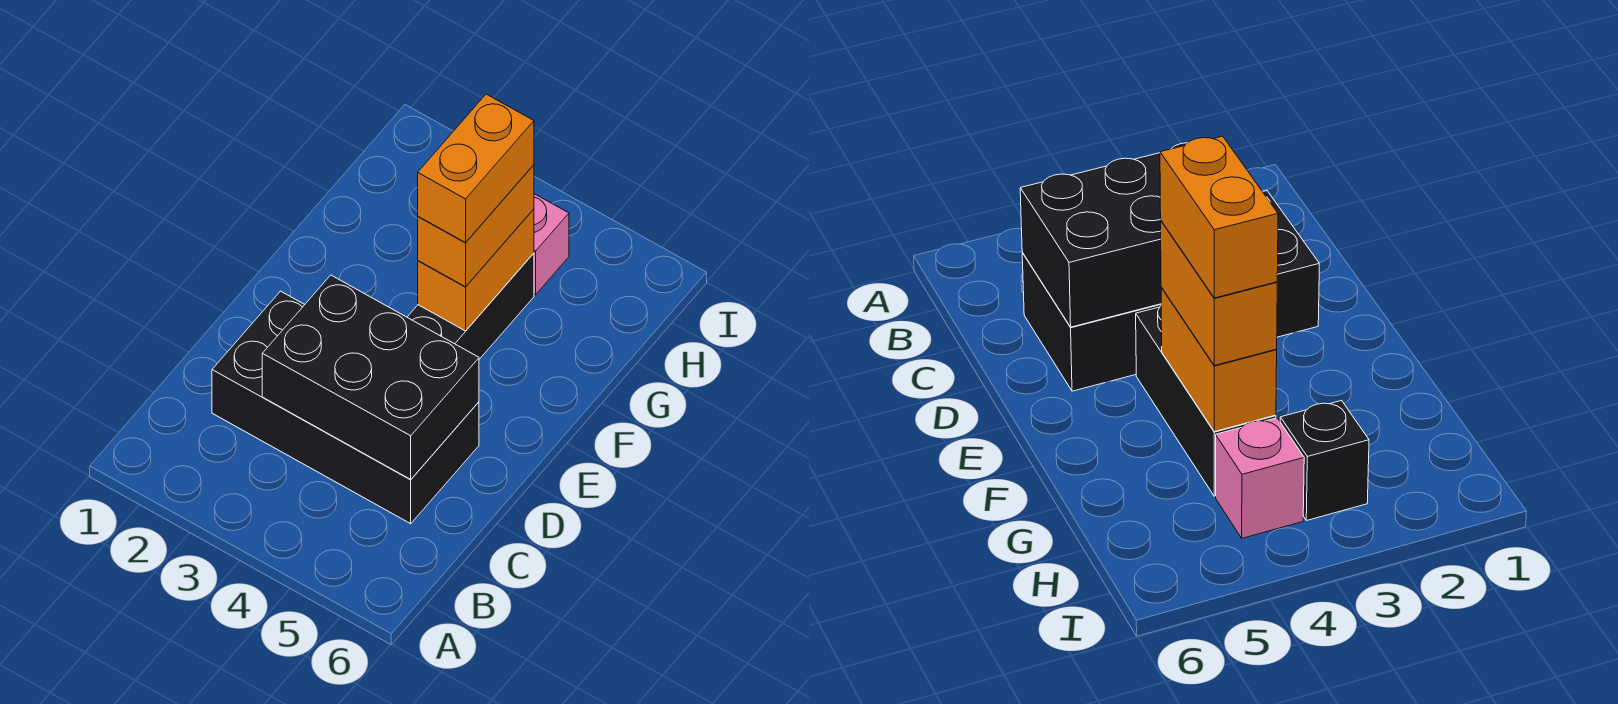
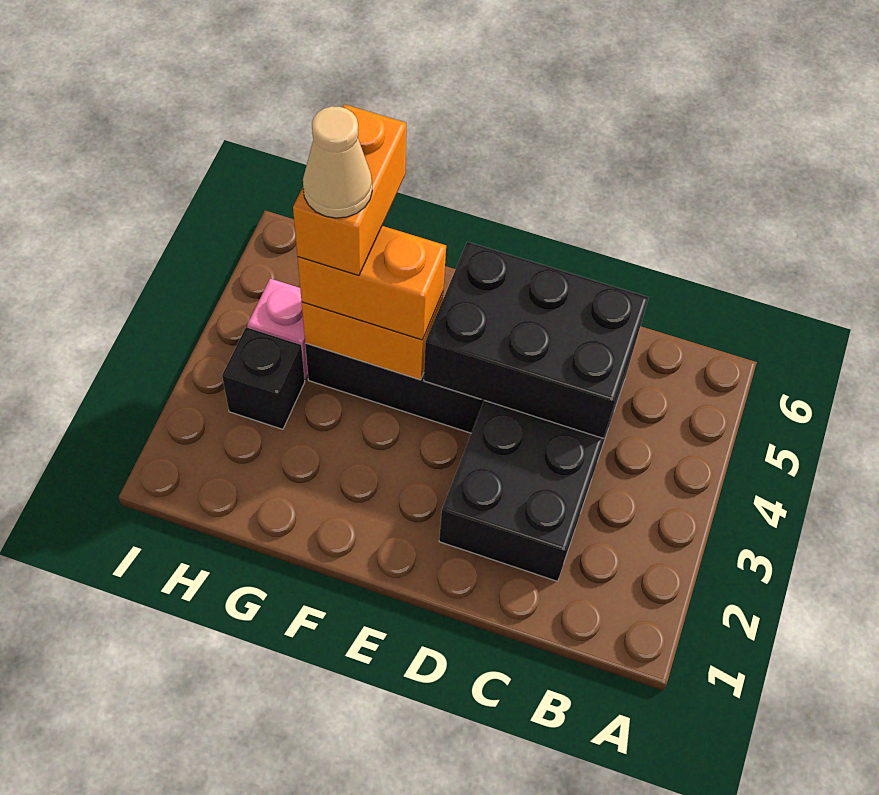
black 2x3 brick [262,275,479,480] -> black 2x3 brick turned to [424,242,649,438]
orange 1x2 brick [418,94,534,243] -> orange 1x2 brick turned to [293,104,406,276]
none -> tan 1x1 cone [303,106,372,218]

